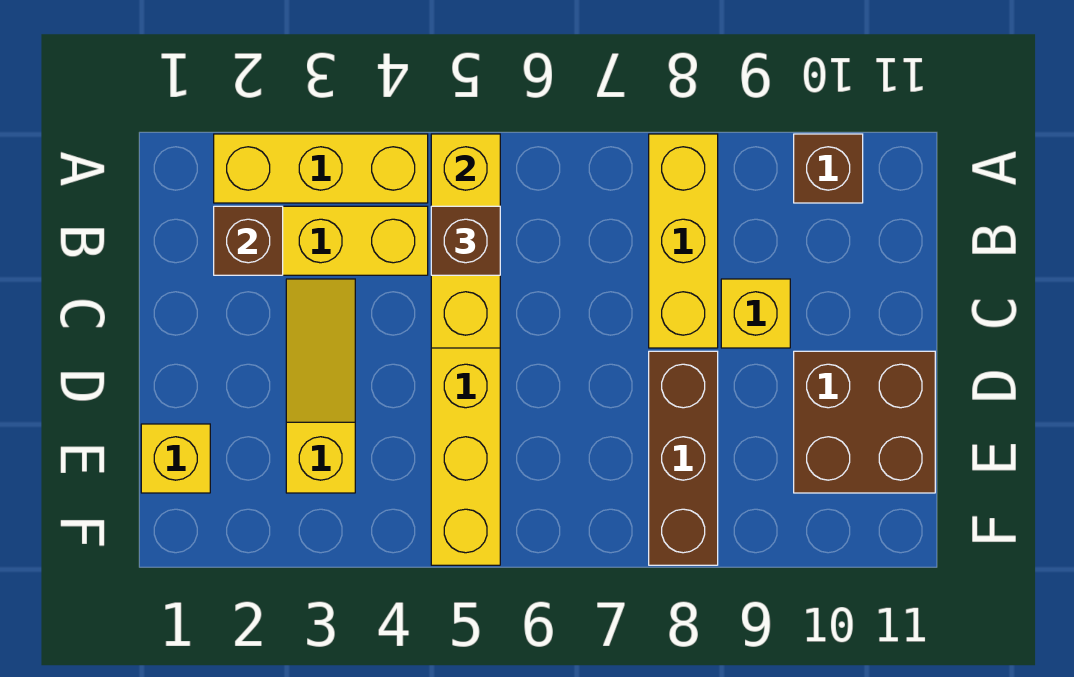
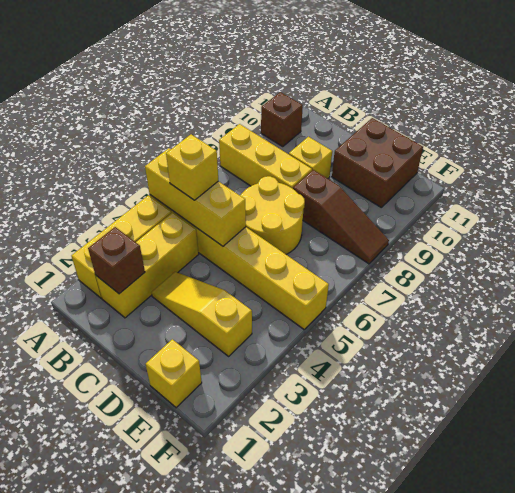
brown 1x1 brick [431,206,500,275] -> yellow 1x1 brick [166,134,218,200]
none -> yellow 2x2 round brick [240,176,305,254]
brown 1x3 brick [649,351,718,565] -> brown 1x3 slope [293,170,389,264]

